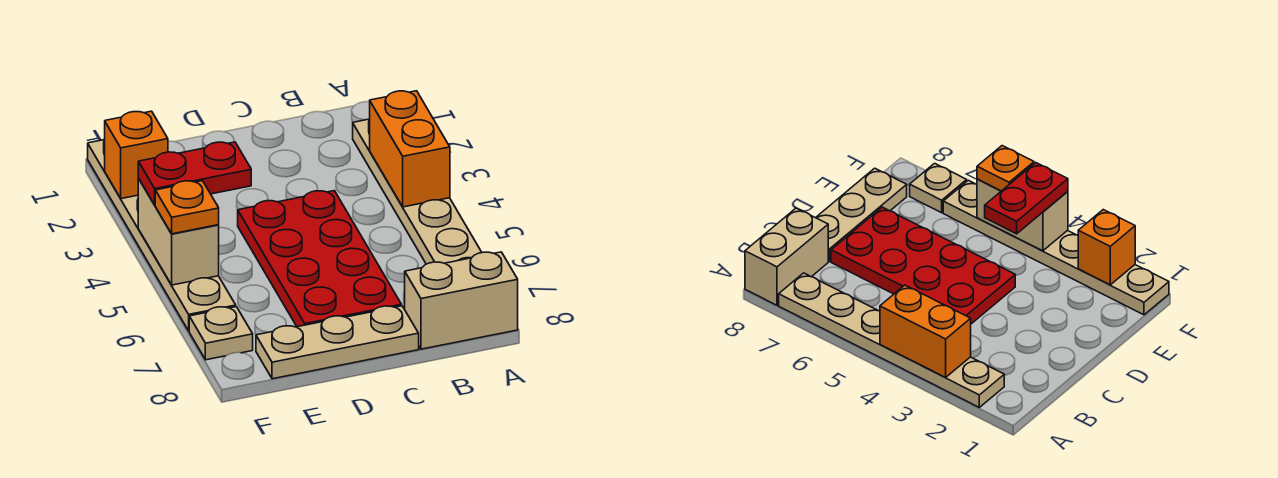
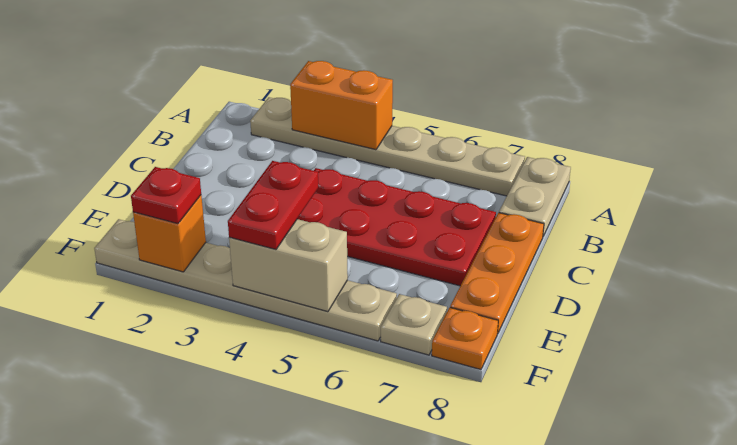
tan 1x2 brick [405,252,518,349] -> tan 1x2 plate [499,157,571,236]
tan 1x3 plate [256,306,419,379] -> orange 1x3 plate [450,213,544,334]
none -> red 1x1 plate [131,167,201,224]
orange 1x1 plate [155,181,219,234] -> orange 1x1 plate moved to [432,308,498,370]

